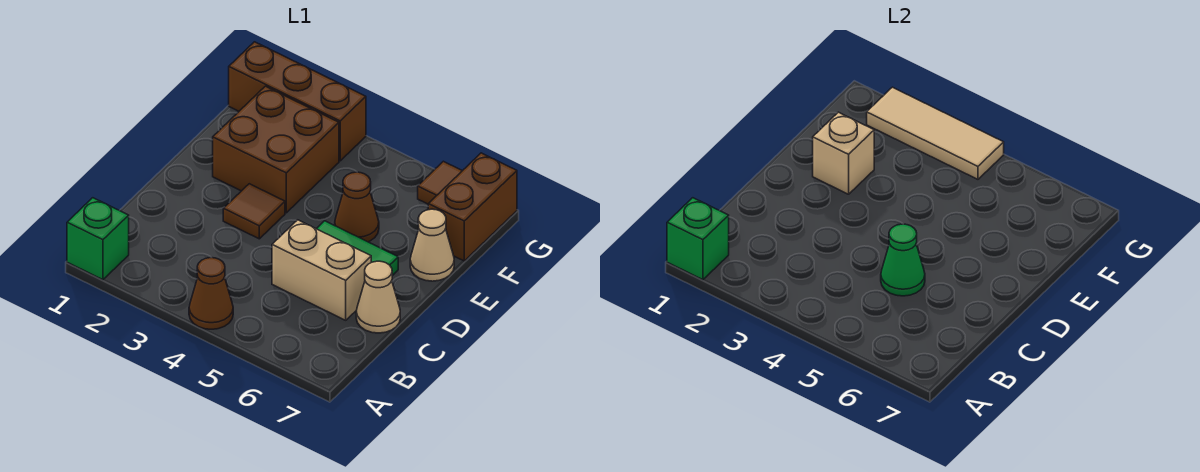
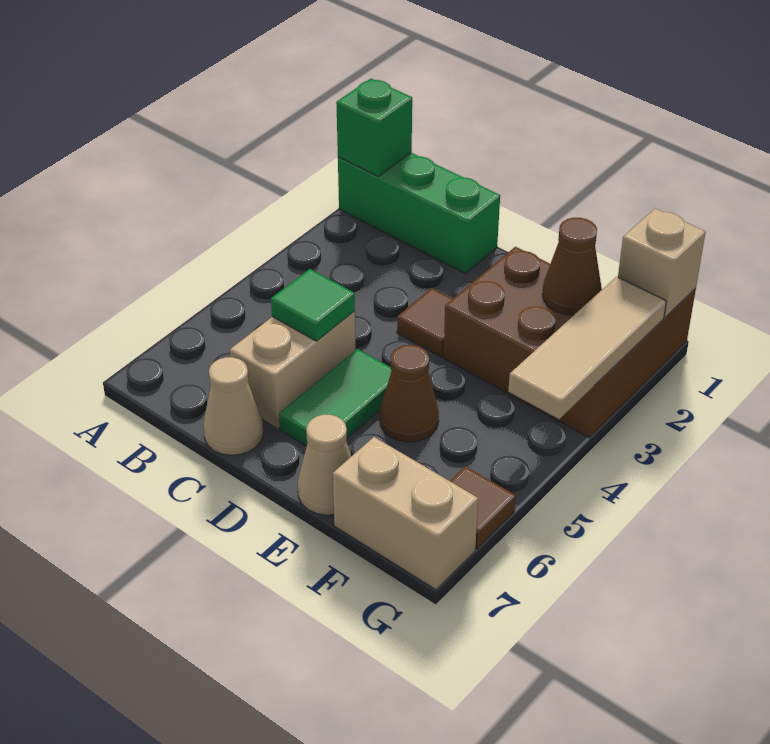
green 1x1 brick [67,198,129,280] -> green 1x3 brick [338,153,500,273]
brown 1x1 cone [189,258,233,329] -> brown 1x1 cone moved to [542,218,602,315]
green 1x1 cone [881,224,925,296] -> green 1x1 tile [271,269,355,341]
tan 1x1 brick [813,112,874,194] -> tan 1x1 brick moved to [618,208,706,317]
brown 1x2 brick [428,153,517,261] -> tan 1x2 brick [333,437,478,590]

